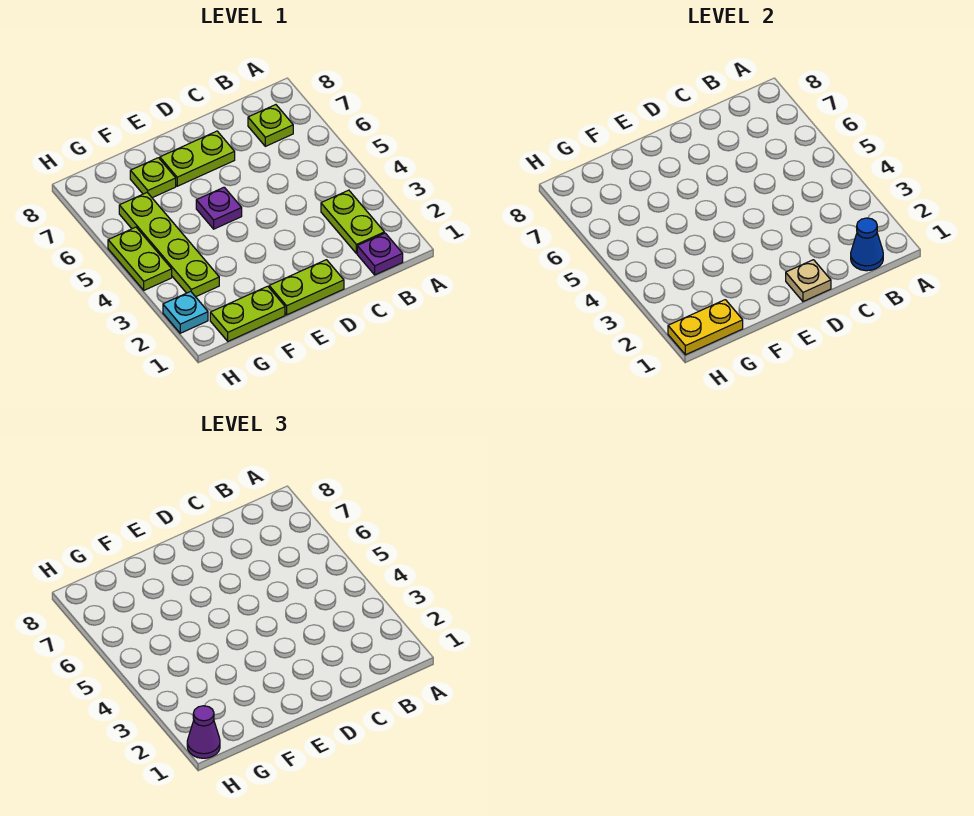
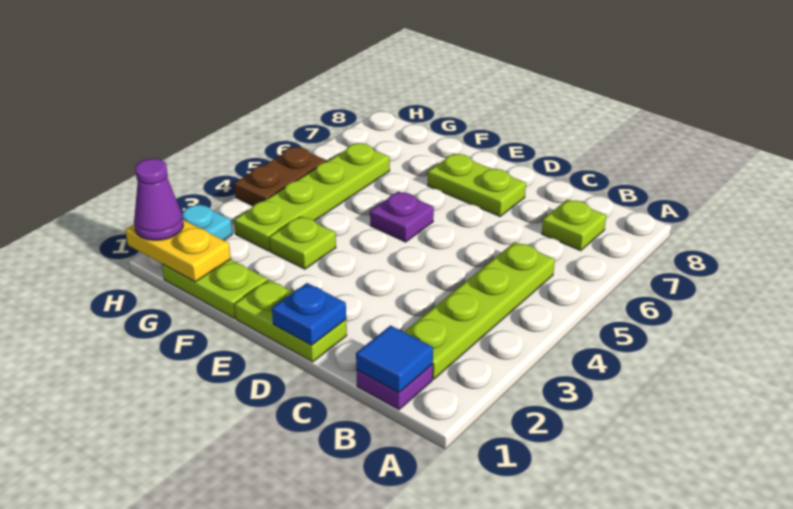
blue 1x1 cone [851,218,883,271] -> blue 1x1 tile [356,326,433,393]
lime 1x2 plate [321,190,384,254] -> lime 1x4 plate [404,242,555,379]
tan 1x1 plate [786,260,831,302] -> blue 1x1 plate [272,283,346,345]
lime 1x1 plate [130,158,176,198] -> lime 1x1 plate moved to [269,216,336,269]
lime 1x2 plate [108,227,172,290] -> brown 1x2 plate [234,147,327,206]

